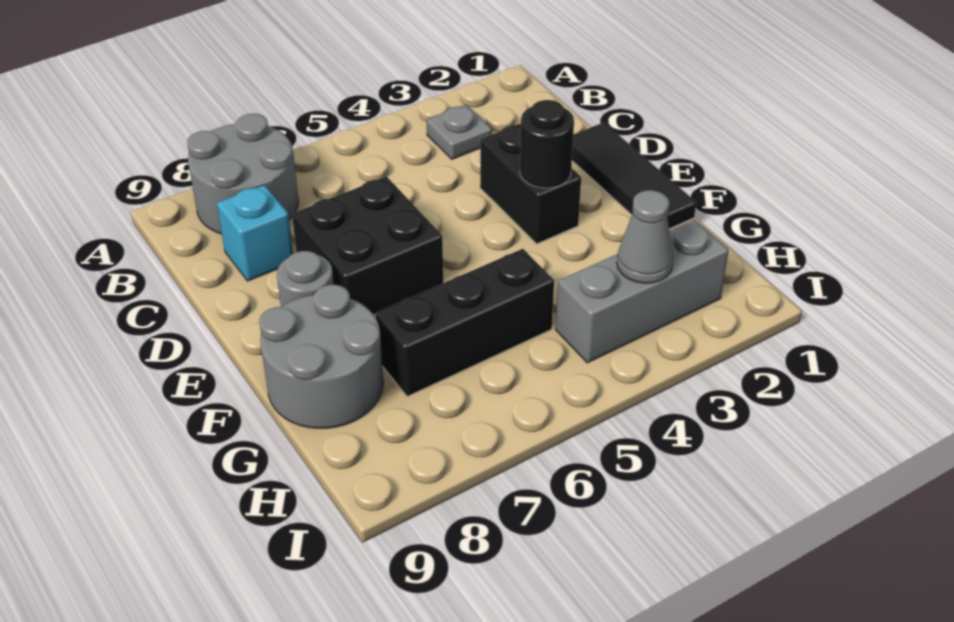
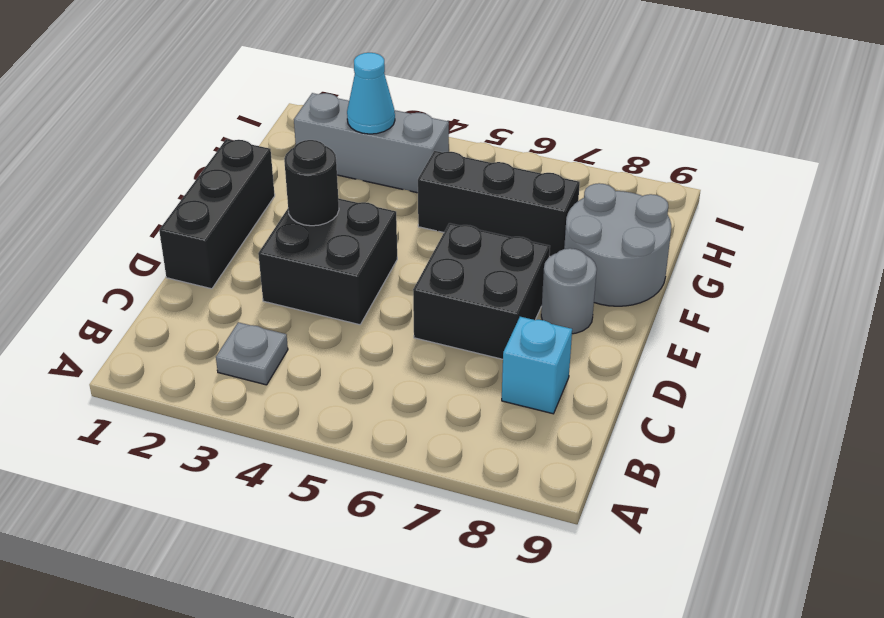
grey 2x2 round brick [187,114,299,234] -> none
black 1x3 tile [572,122,696,229] -> black 1x3 brick [159,139,275,289]
black 1x2 brick [480,123,581,244] -> black 2x2 brick [258,198,397,325]
grey 1x1 cone [617,190,673,283] -> cyan 1x1 cone [347,53,395,134]

